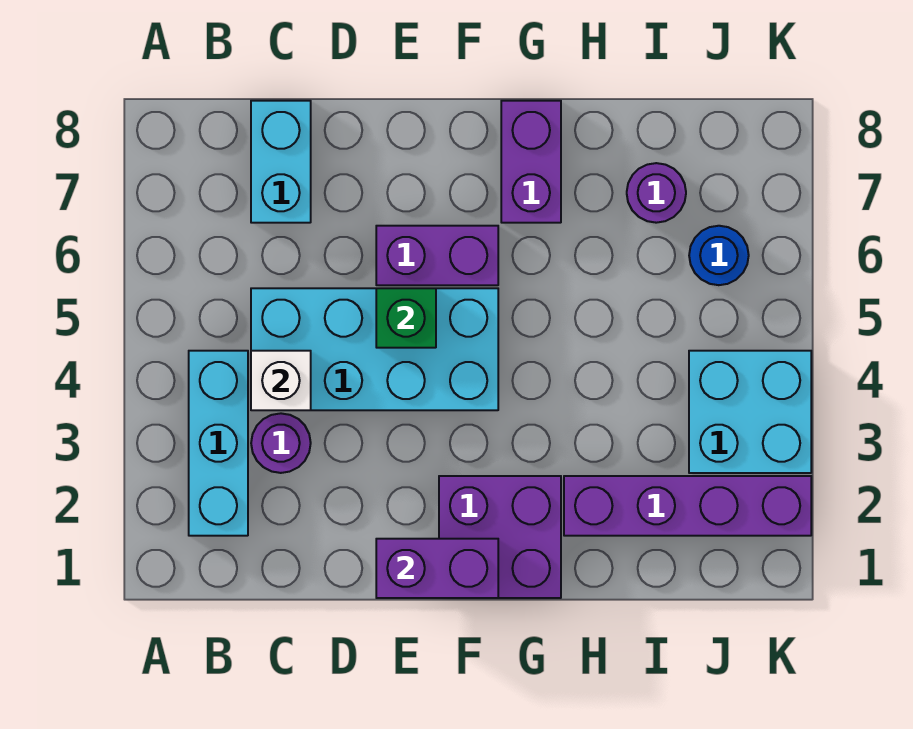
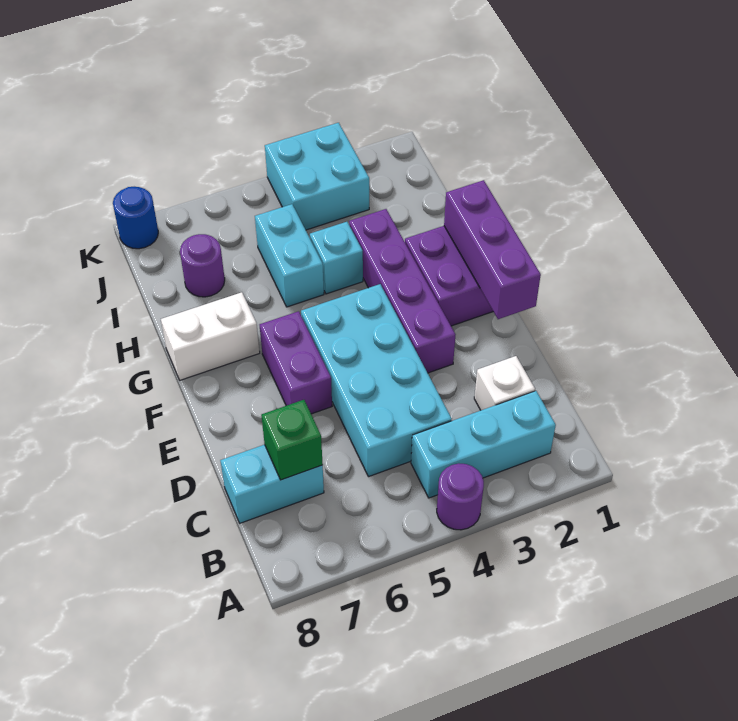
purple 1x1 round brick [251,413,311,473] -> purple 1x1 round brick moved to [437,463,484,530]
white 1x1 brick [251,351,311,410] -> white 1x1 brick moved to [474,356,535,410]
purple 1x2 brick [376,539,498,598] -> purple 1x3 brick [444,180,541,319]
green 1x1 brick [376,288,436,348] -> green 1x1 brick moved to [261,400,323,480]
purple 1x2 brick [501,101,561,223] -> white 1x2 brick [161,292,260,380]
purple 1x4 brick [564,476,811,536] -> purple 1x4 brick moved to [349,209,456,373]
none -> cyan 1x1 brick [310,222,363,294]
none -> cyan 1x2 brick [255,204,324,307]
blue 1x1 round brick [689,226,749,285] -> blue 1x1 round brick moved to [113,187,158,249]

